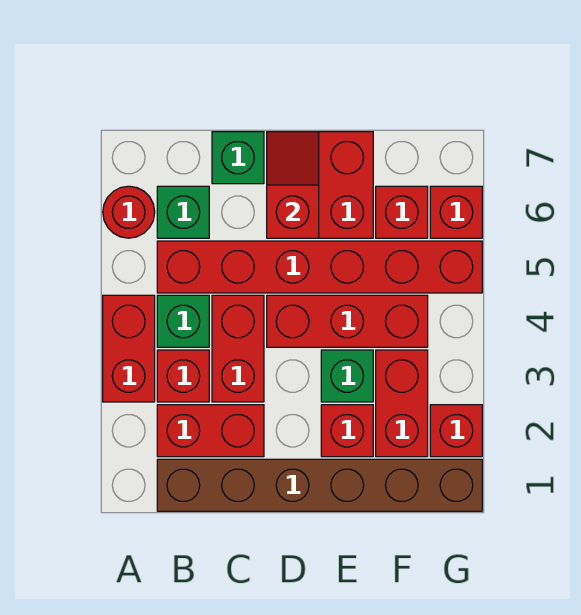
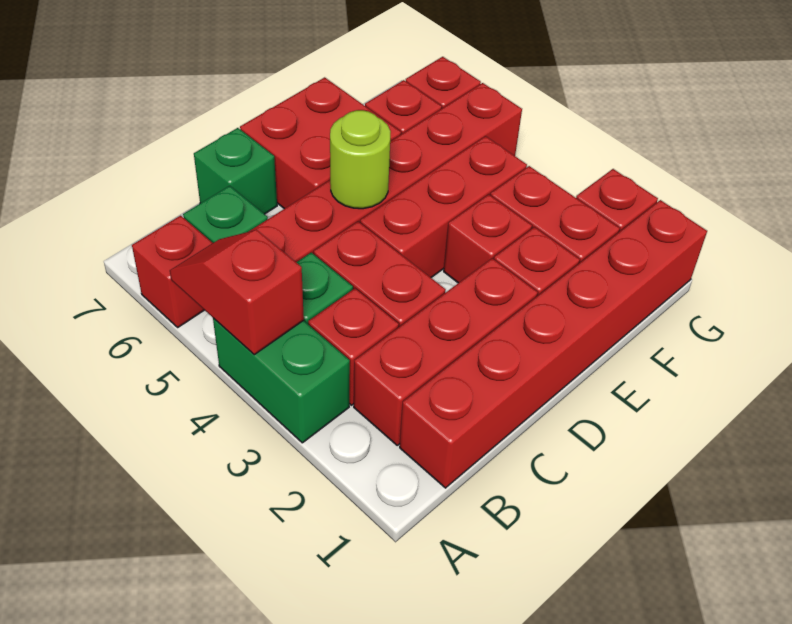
red 1x2 brick [103,295,155,402] -> green 1x2 brick [213,318,350,443]
red 1x1 round brick [103,186,155,238] -> red 1x1 brick [132,216,212,327]
brown 1x6 brick [157,459,482,511] -> red 1x6 brick [400,200,707,488]
red 1x2 brick [157,405,264,457] -> red 1x3 brick [354,258,538,445]
none -> lime 1x1 round brick [330,110,391,209]
red 1x2 slope [267,132,319,238] -> red 1x2 slope moved to [170,230,304,355]
green 1x1 brick [321,350,373,402] -> red 1x1 brick [444,194,532,283]

